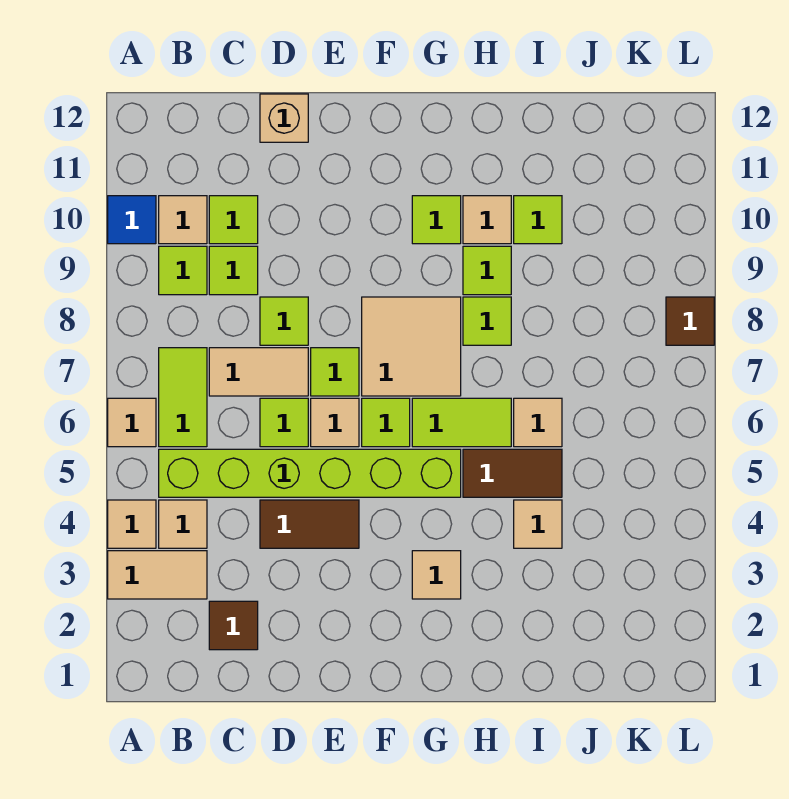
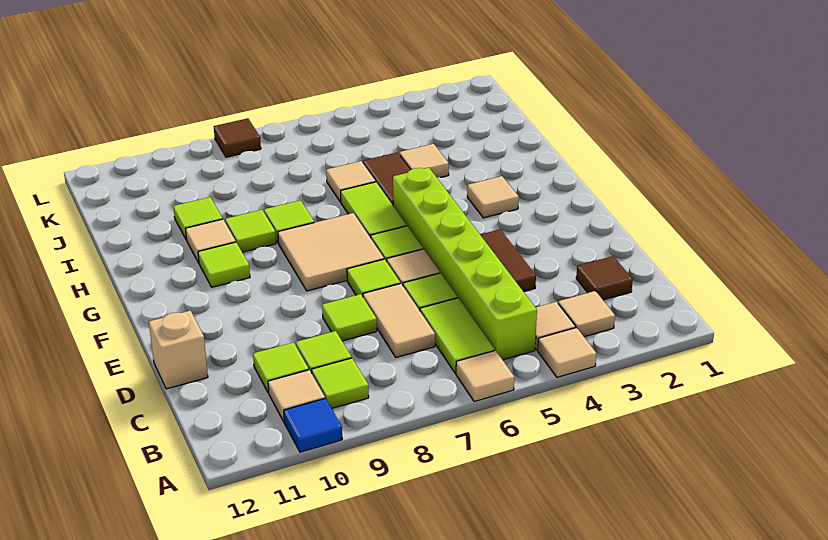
tan 1x2 tile [108,551,207,599] -> tan 1x1 tile [558,291,615,337]
lime 1x2 tile [159,348,207,447] -> lime 1x2 tile turned to [420,298,495,373]

